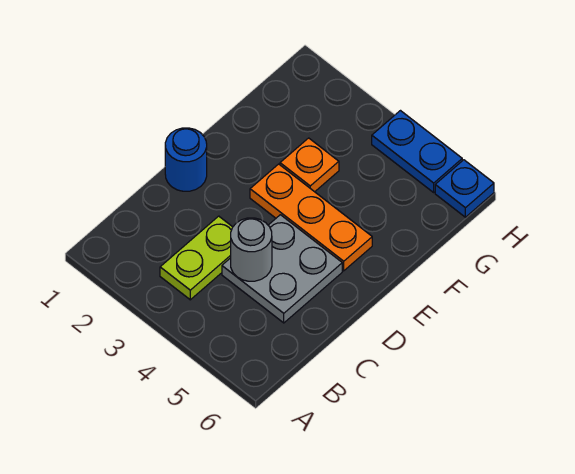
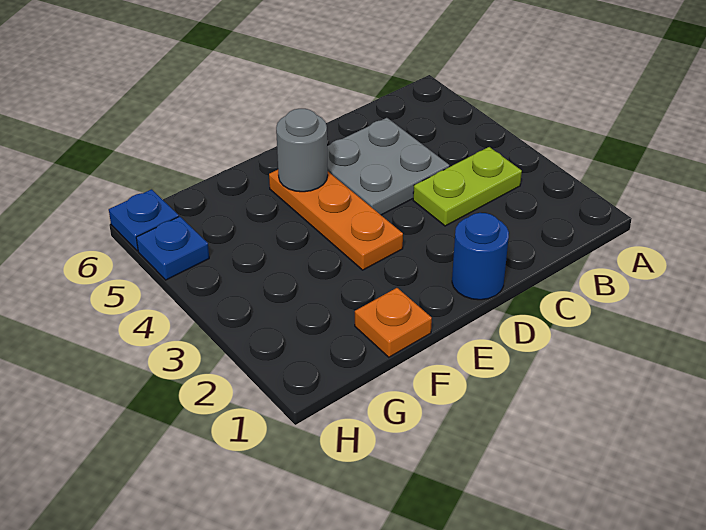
grey 1x1 round brick [231,218,272,281] -> grey 1x1 round brick moved to [276,109,328,192]
orange 1x1 plate [280,138,339,192] -> orange 1x1 plate moved to [355,288,432,357]
blue 1x2 plate [372,111,462,192] -> blue 1x1 plate [136,216,209,280]

